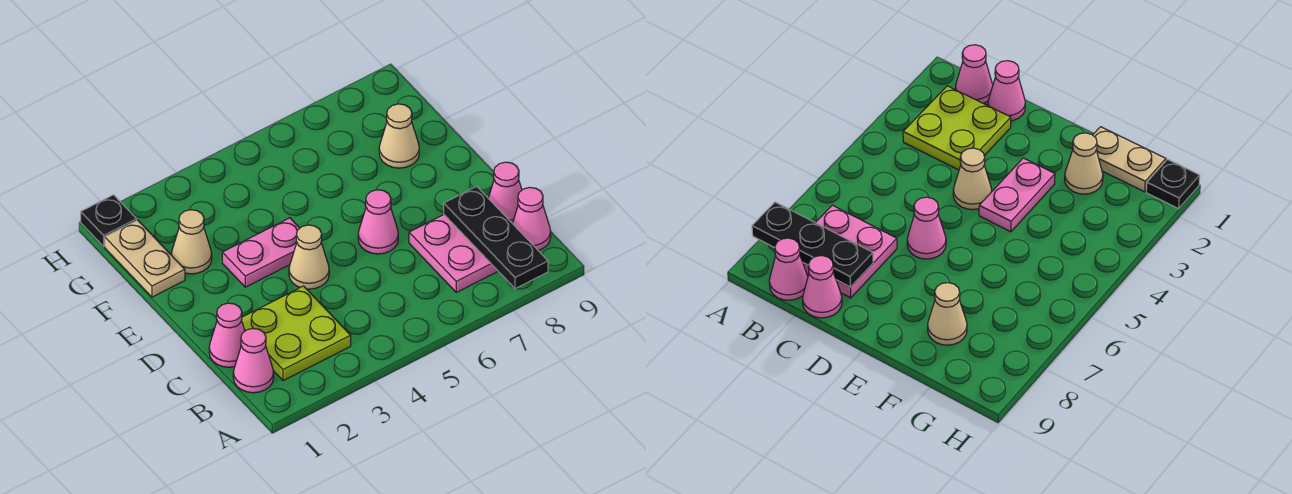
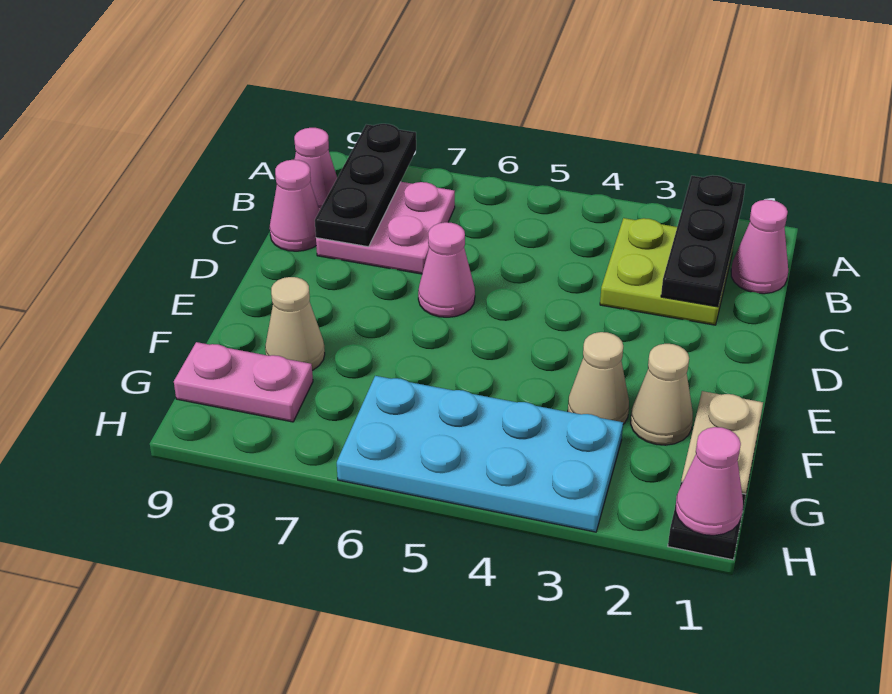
none -> black 1x3 plate [661,175,745,307]
pink 1x1 cone [209,303,245,367] -> pink 1x1 cone moved to [676,427,743,535]
tan 1x1 cone [289,225,329,289] -> tan 1x1 cone moved to [568,332,629,424]
pink 1x2 plate [222,218,300,287] -> pink 1x2 plate moved to [174,342,313,422]
none -> cyan 2x4 plate [337,376,623,532]

